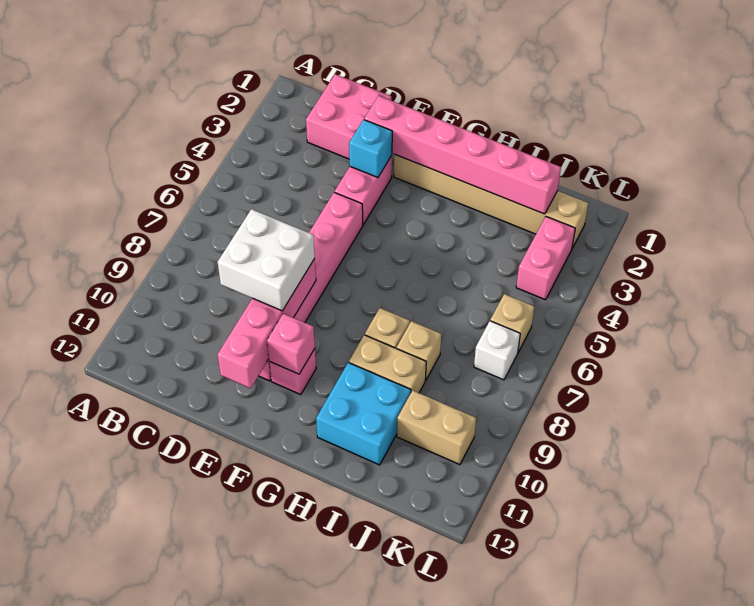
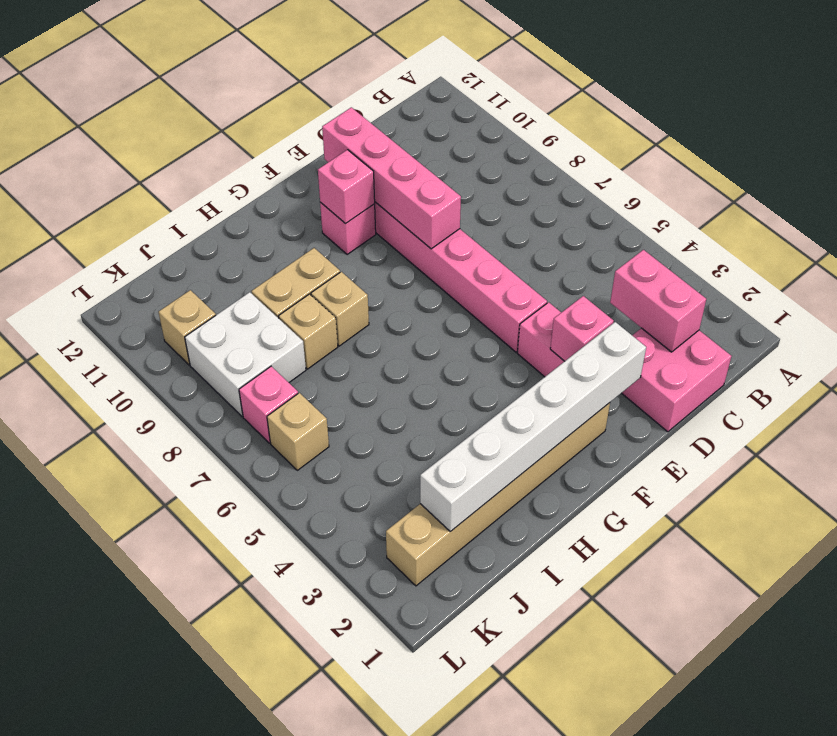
white 2x2 brick [218,209,315,311] -> white 2x2 brick moved to [185,292,306,416]
pink 1x6 brick [364,96,561,214] -> white 1x6 brick [420,322,646,532]
cyan 1x1 brick [349,120,392,178] -> pink 1x1 brick [550,296,614,361]
cyan 2x2 brick [316,363,411,465] -> none
tan 1x2 brick [397,390,476,465] -> tan 1x1 brick [159,290,216,365]
pink 1x2 brick [516,217,575,300] -> pink 1x2 brick moved to [610,250,706,352]
white 1x1 brick [474,321,520,380] -> pink 1x1 brick [239,366,298,443]

